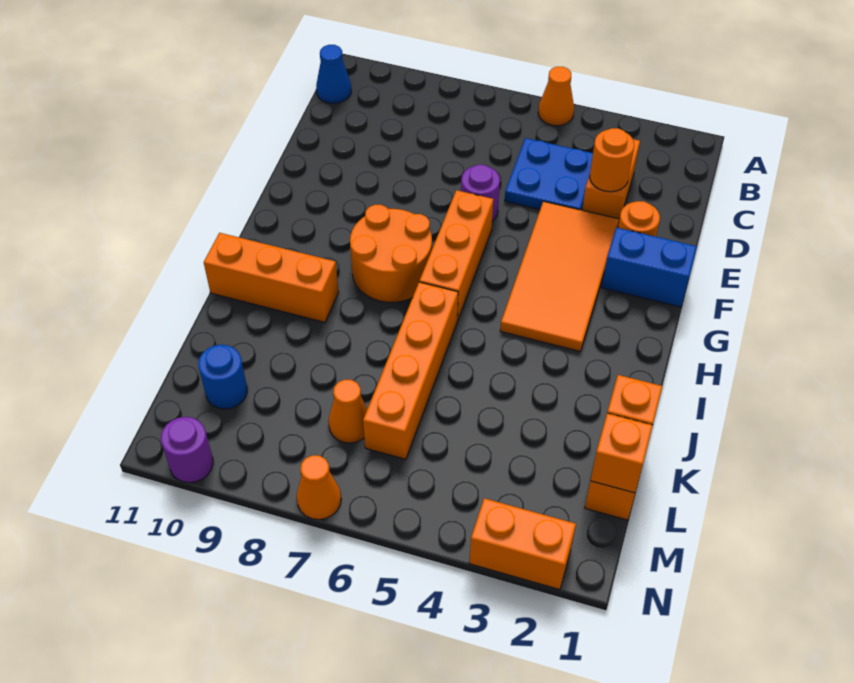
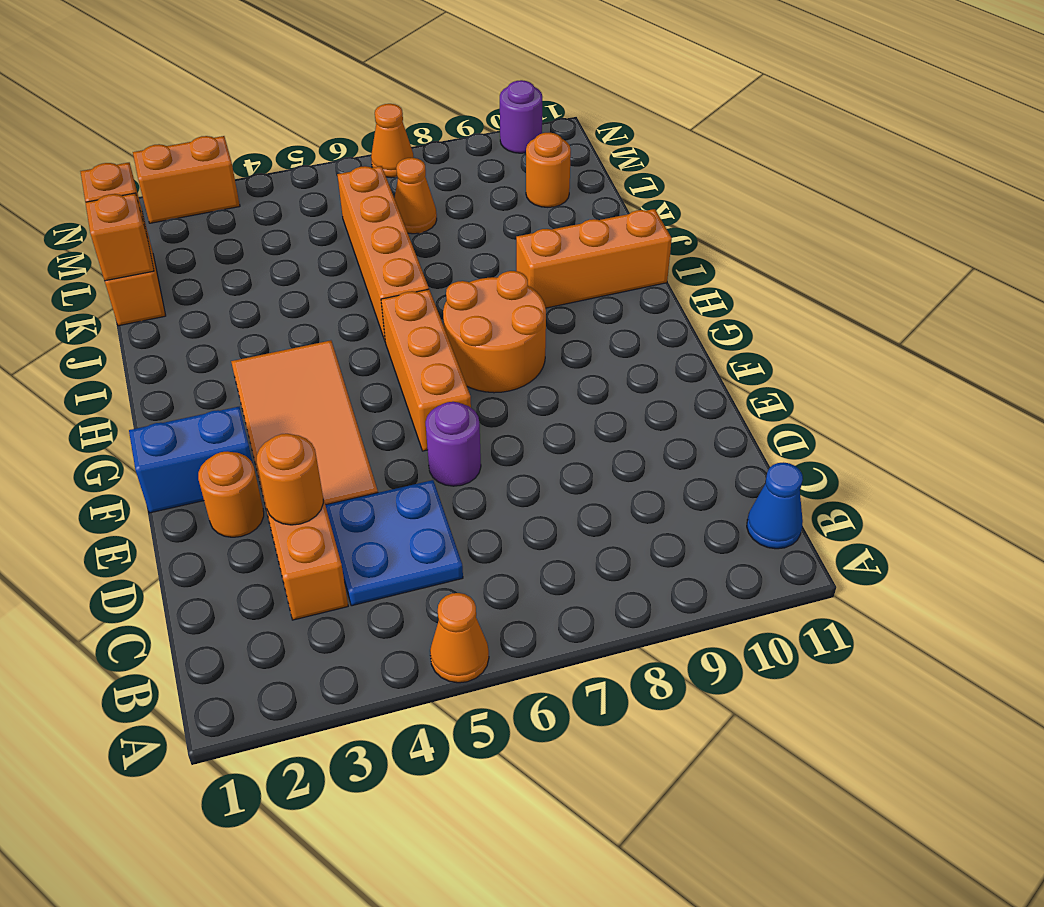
blue 1x1 round brick [198,345,247,409] -> orange 1x1 round brick [526,133,571,207]

